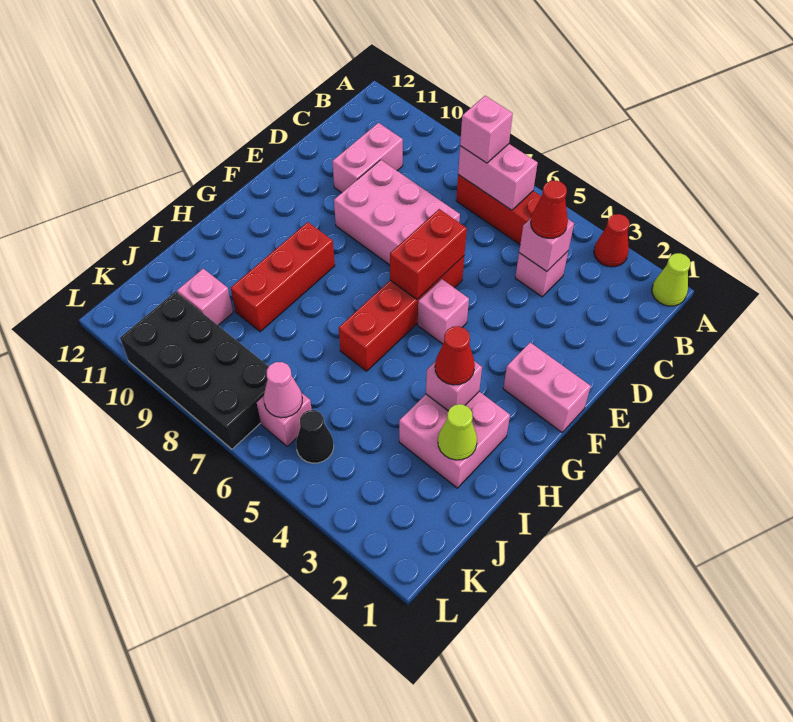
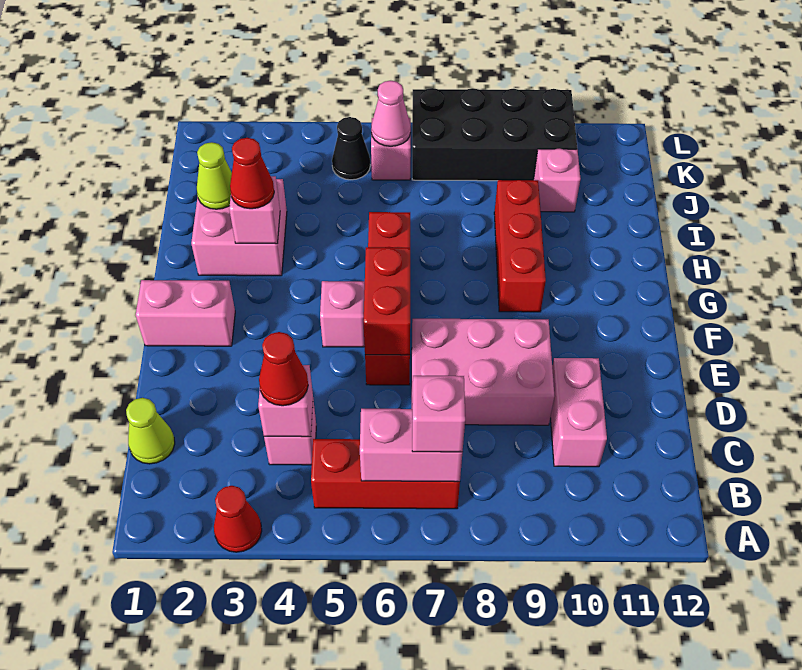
lime 1x1 cone [652,253,691,306] -> lime 1x1 cone moved to [126,398,175,464]

